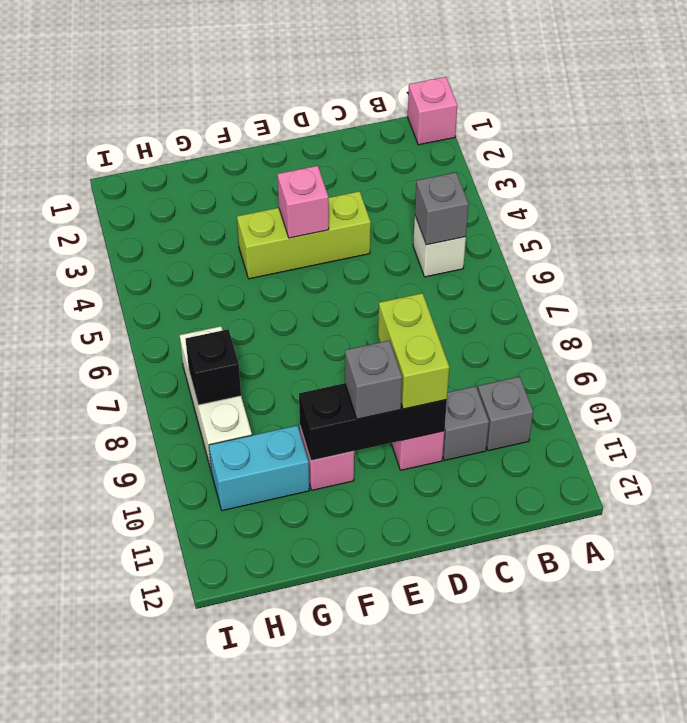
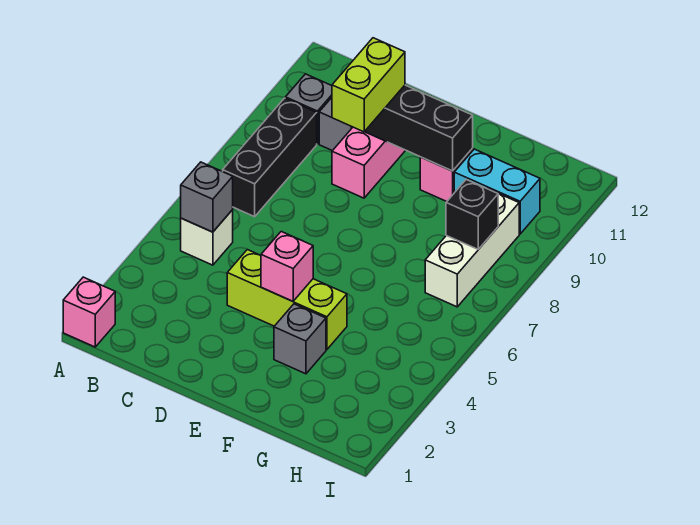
none -> black 1x3 brick [223,98,317,217]
grey 1x1 brick [345,340,402,419] -> grey 1x1 brick moved to [274,304,326,374]

